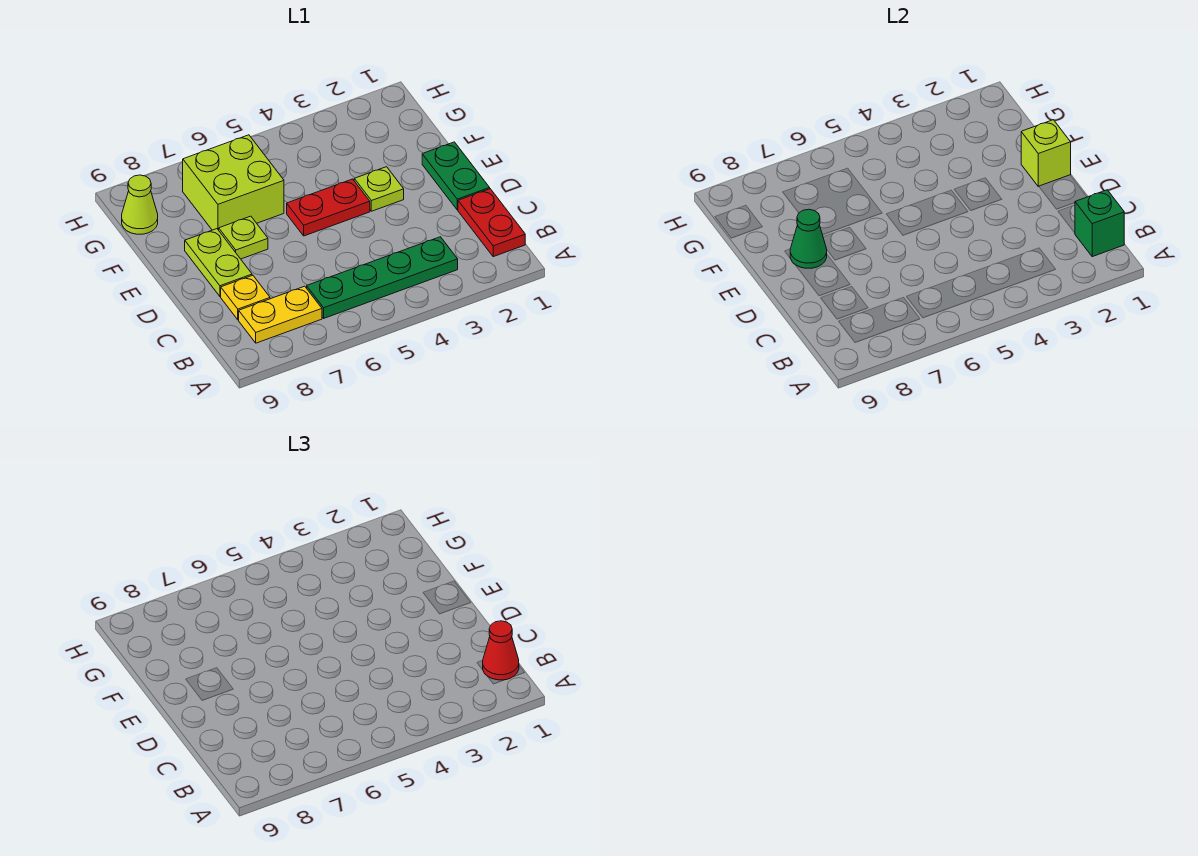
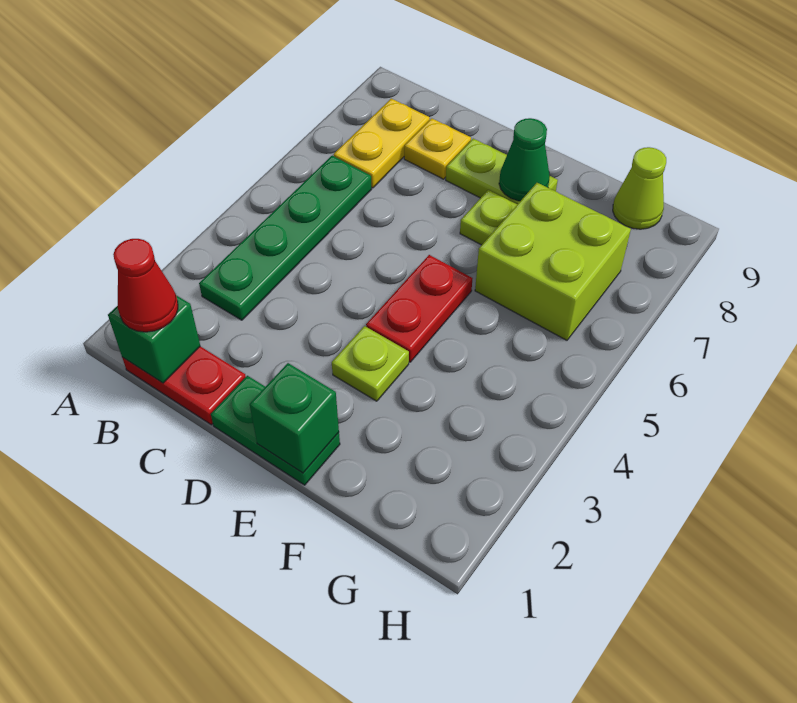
lime 1x1 brick [1021,120,1071,187] -> green 1x1 brick [250,363,339,473]

